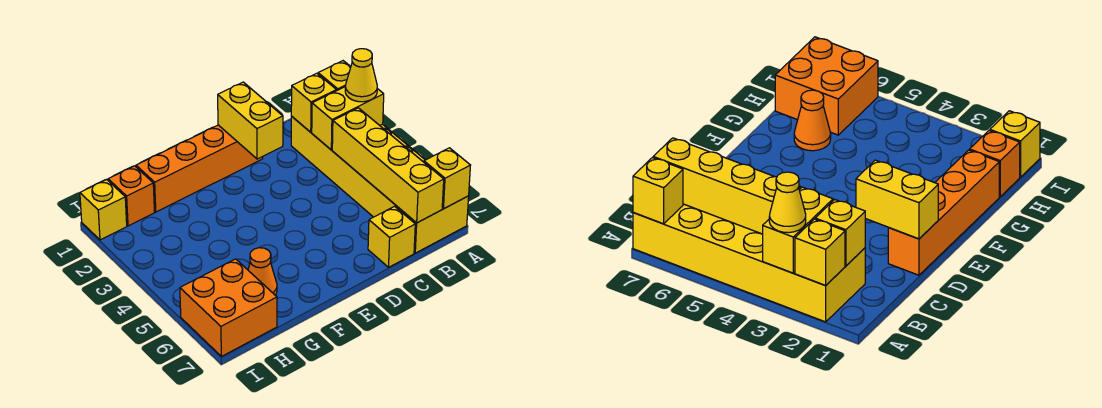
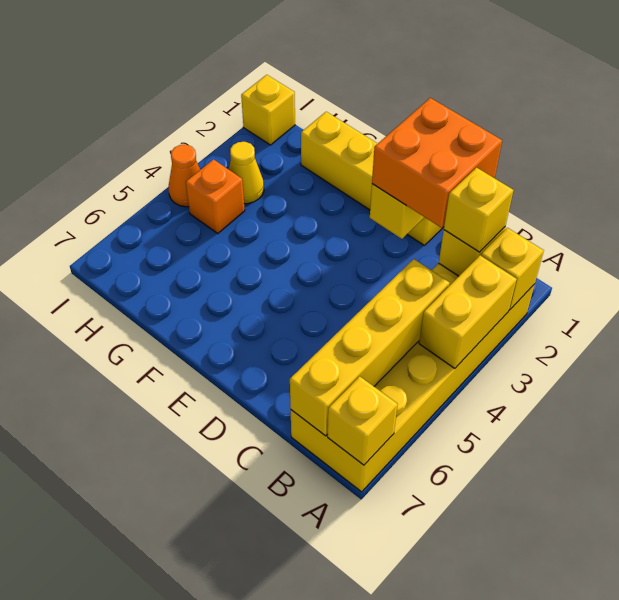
yellow 1x2 brick [312,87,384,150] -> yellow 1x2 brick turned to [419,255,517,368]
yellow 1x1 cone [345,49,377,102] -> yellow 1x1 cone moved to [229,142,264,204]
yellow 1x1 brick [368,206,415,267] -> yellow 1x1 brick moved to [444,168,513,252]
orange 1x4 brick [136,125,263,212] -> yellow 1x4 brick [301,112,442,246]
orange 1x1 cone [248,248,277,295] -> orange 1x1 cone moved to [169,145,200,207]
orange 1x1 brick [108,166,155,226] -> orange 1x1 brick moved to [186,159,245,233]
orange 2x2 brick [180,259,277,356] -> orange 2x2 brick moved to [372,98,502,228]

